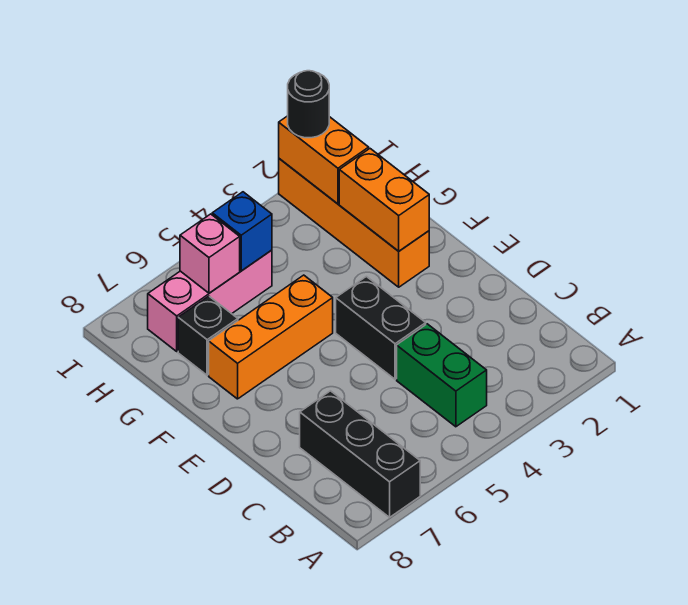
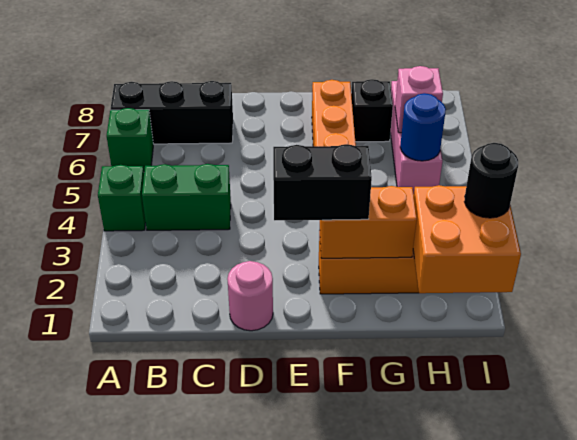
none -> green 1x1 brick [98,165,146,231]
none -> green 1x1 brick [107,108,153,170]
none -> pink 1x1 round brick [227,261,273,331]
black 1x2 brick [336,277,426,379] -> black 1x2 brick moved to [273,144,372,220]
orange 1x2 brick [279,116,369,204] -> orange 2x2 brick [413,185,521,293]
blue 1x1 brick [212,192,272,271] -> blue 1x1 round brick [400,93,446,161]

